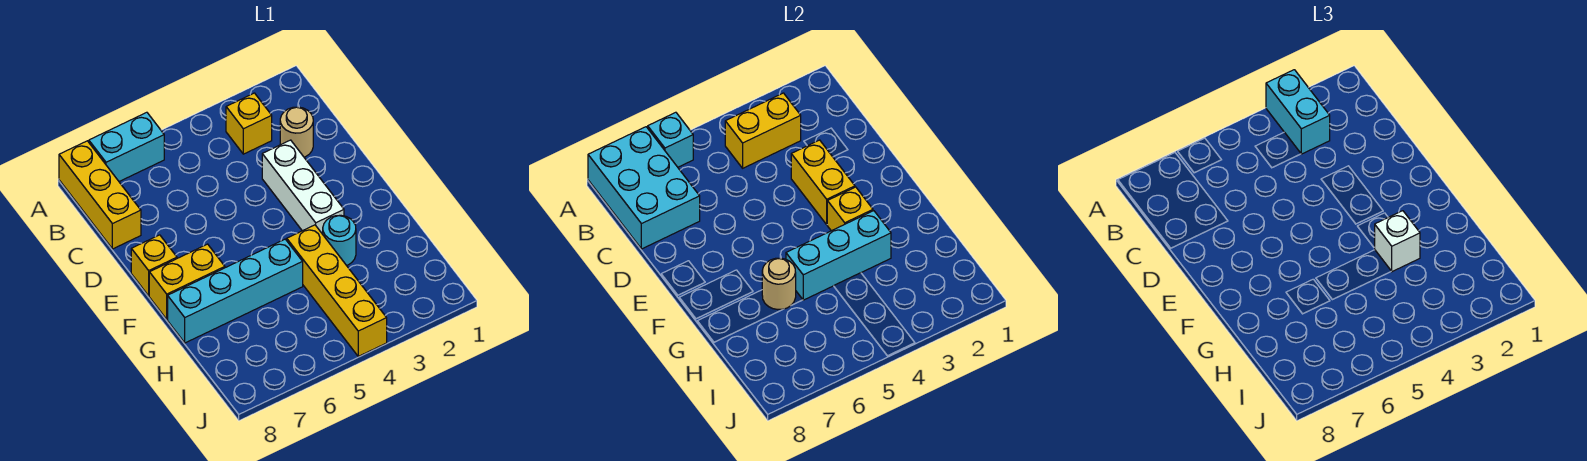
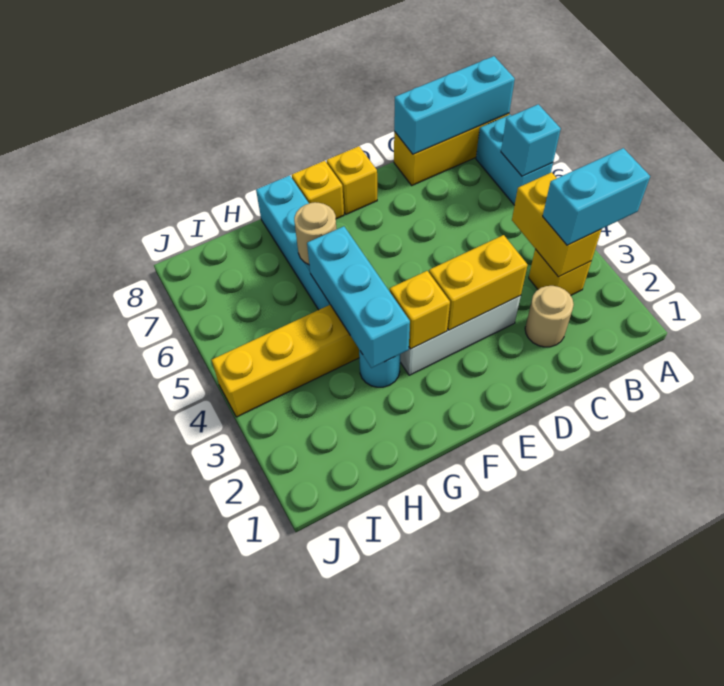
cyan 2x3 brick [588,127,700,249] -> cyan 1x3 brick [394,56,515,154]
yellow 1x2 brick [149,244,225,319] -> yellow 1x1 brick [292,161,344,219]
white 1x1 brick [1375,211,1420,272] -> none

